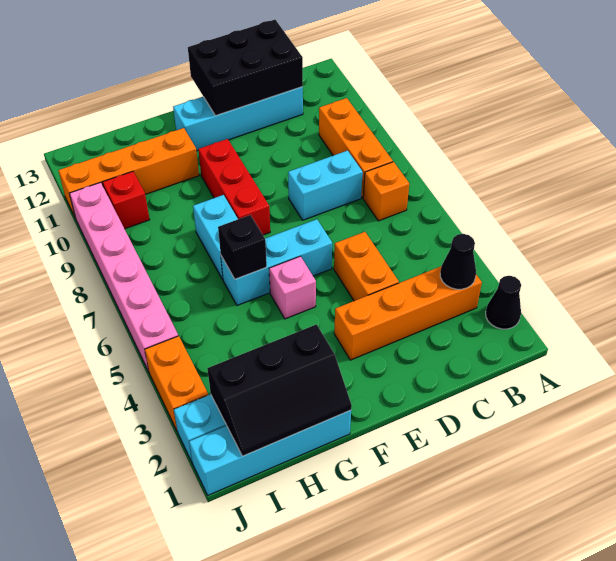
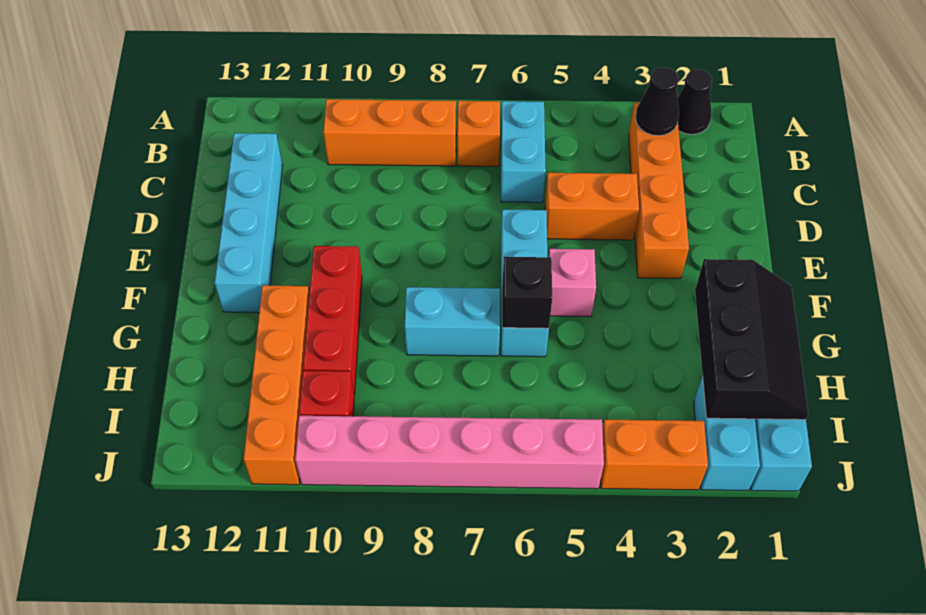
cyan 1x2 brick [288,151,363,220] -> cyan 1x2 brick moved to [501,101,546,202]
black 2x3 brick [188,20,303,116] -> none
red 1x3 brick [198,139,270,235] -> red 1x3 brick turned to [303,246,362,396]

